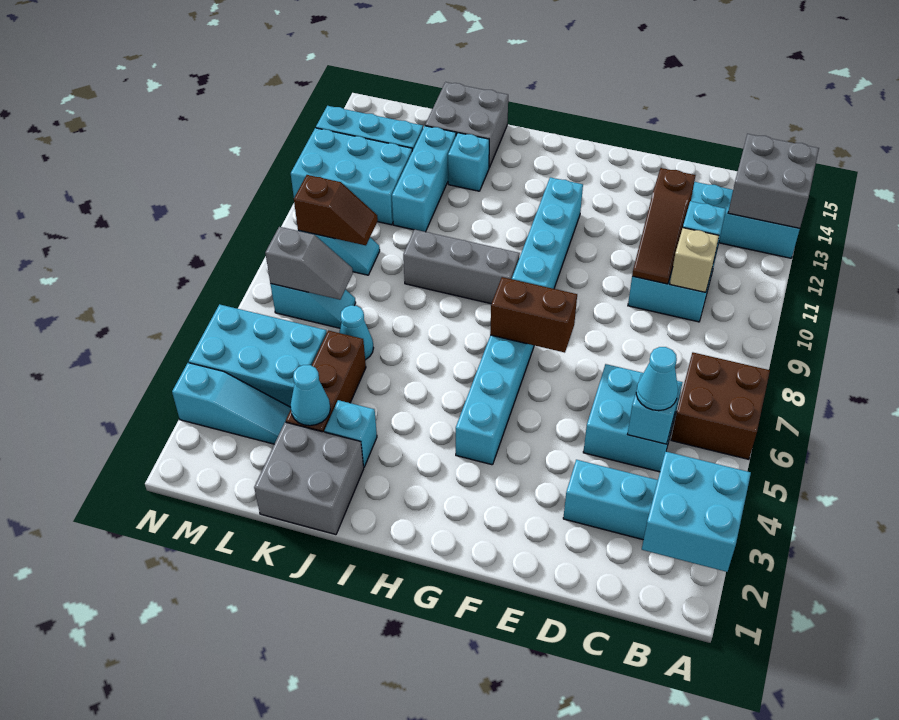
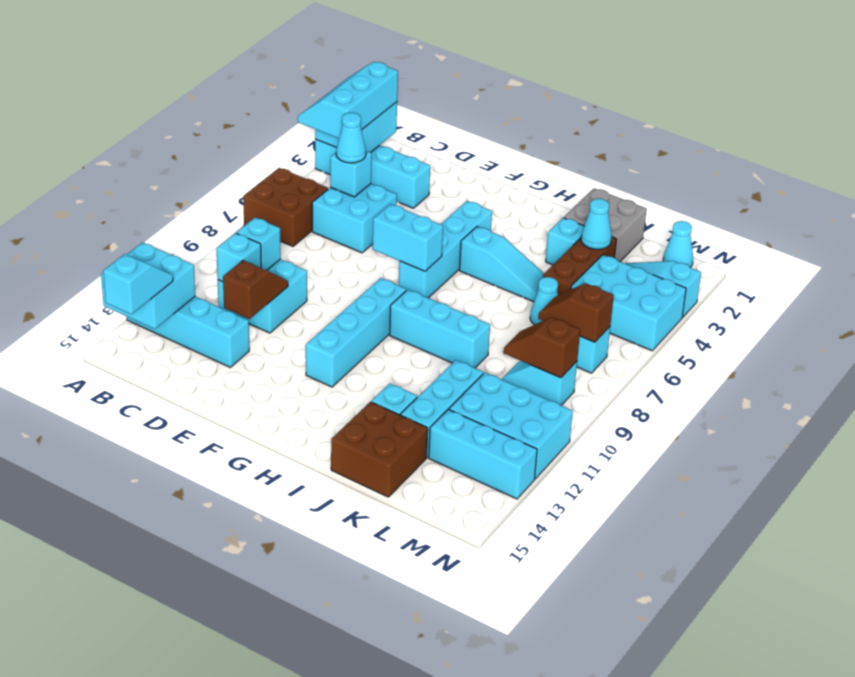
none -> cyan 2x3 slope [298,62,398,138]
grey 2x2 brick [728,134,819,228] -> cyan 2x2 brick [101,242,195,329]
none -> cyan 1x2 slope [103,254,173,314]
tan 1x1 brick [670,228,719,293] -> cyan 1x1 brick [236,217,281,270]
brown 1x3 slope [632,168,695,284] -> brown 1x2 slope [223,260,288,319]
brown 1x2 brick [490,277,577,353] -> cyan 1x2 brick [373,204,443,271]
none -> cyan 1x3 slope [459,227,544,302]
grey 1x3 brick [403,230,520,304] -> cyan 1x3 brick [390,290,490,368]
grey 2x2 brick [425,82,508,167] -> brown 2x2 brick [331,402,428,497]
grey 1x2 slope [265,227,353,300] -> brown 1x2 slope [538,283,614,342]
none -> cyan 1x1 cone [663,221,693,267]

